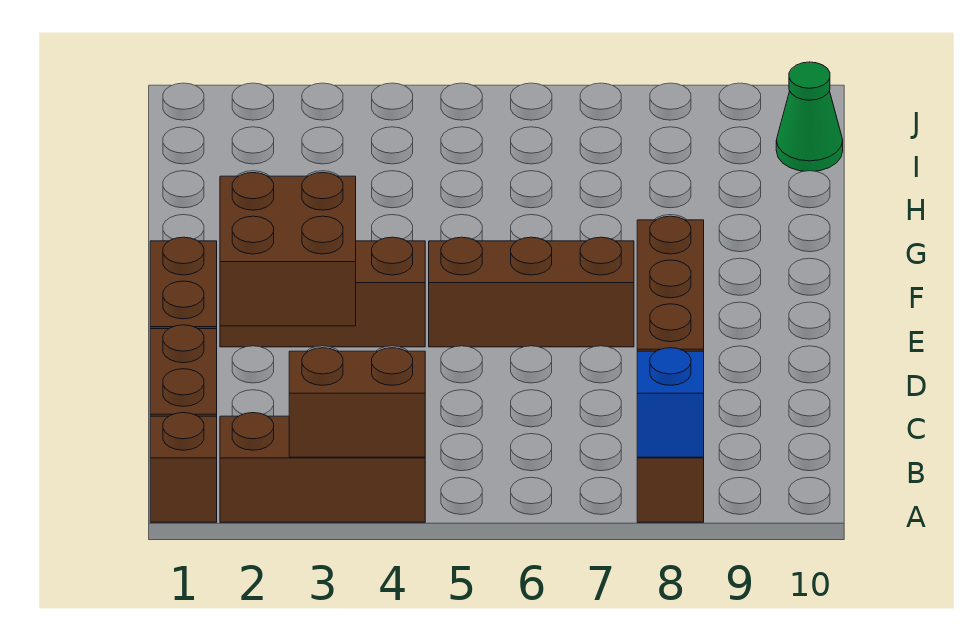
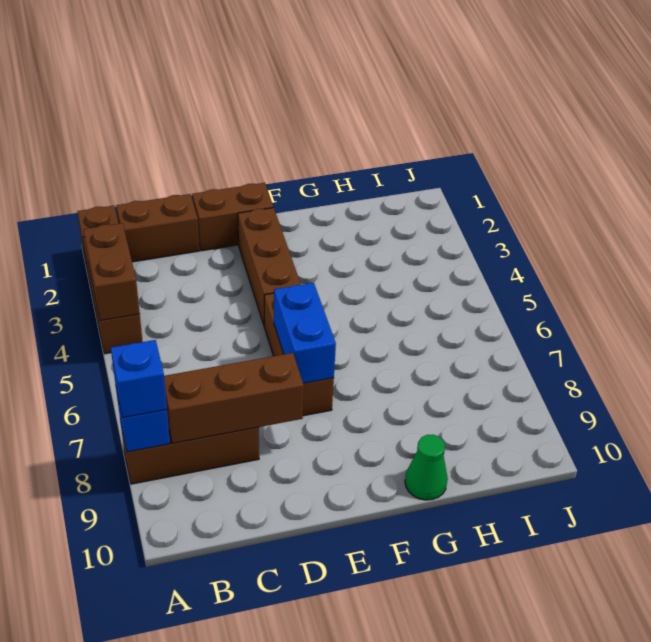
none -> blue 1x1 brick [111,340,167,418]
brown 2x2 brick [220,173,356,326] -> none
none -> blue 1x2 brick [274,283,336,384]
green 1x1 cone [776,62,843,171] -> green 1x1 cone moved to [405,435,448,500]

